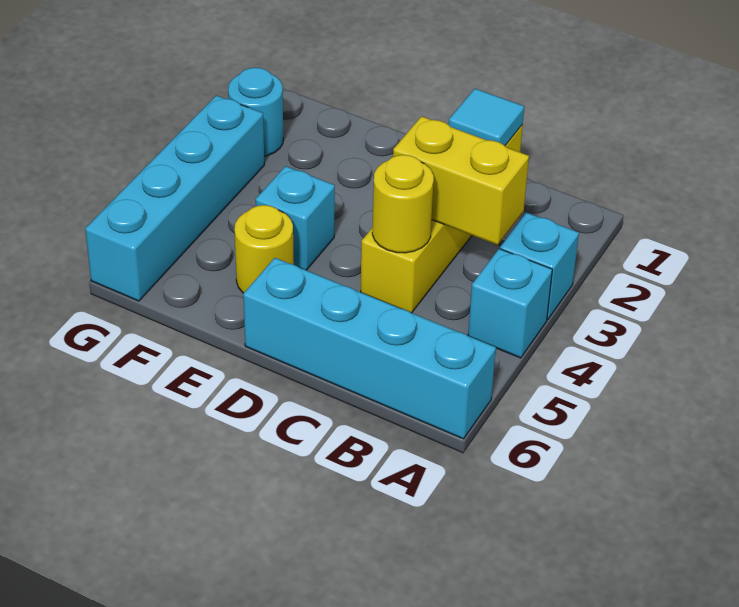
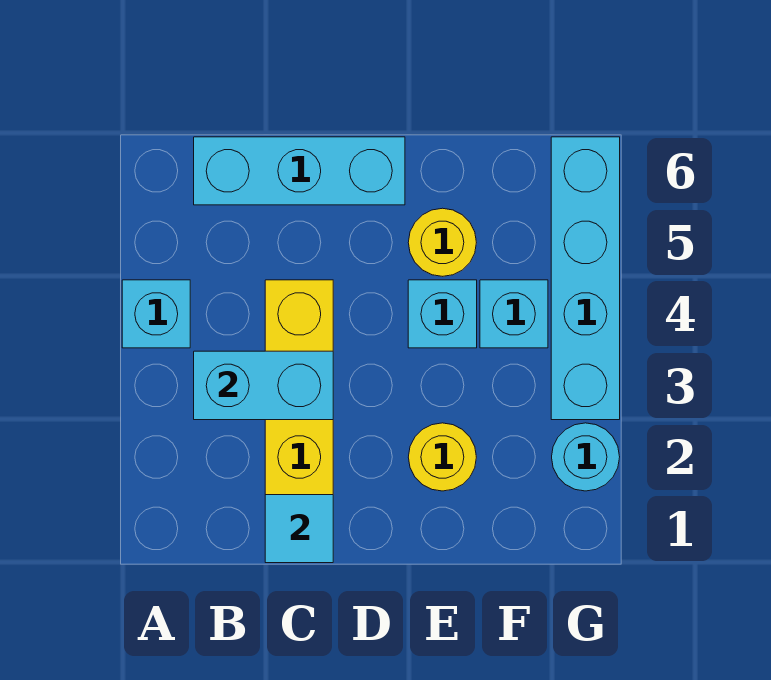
cyan 1x1 brick [500,213,579,320] -> cyan 1x1 brick moved to [480,280,548,348]
cyan 1x4 brick [243,258,496,439] -> cyan 1x3 brick [194,137,405,205]
yellow 1x2 brick [393,116,529,245] -> cyan 1x2 brick [194,351,333,420]
yellow 1x1 round brick [372,155,434,253] -> yellow 1x1 round brick moved to [408,423,476,491]

